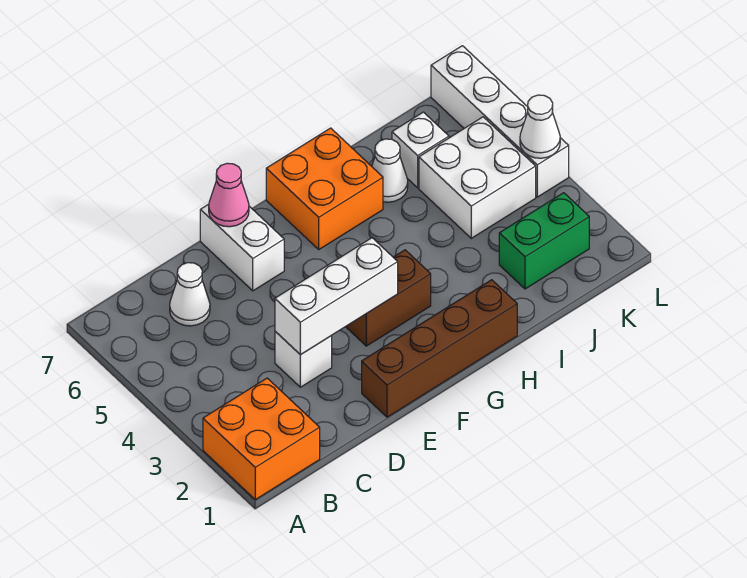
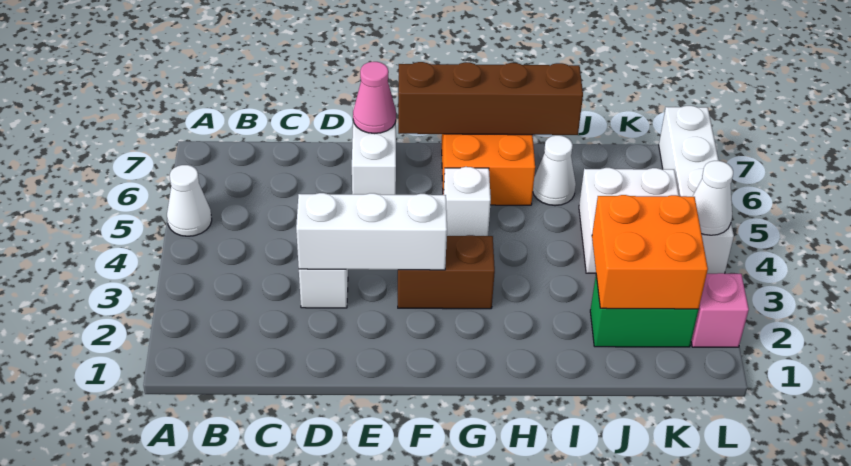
orange 2x2 brick [203,378,320,500] -> orange 2x2 brick moved to [592,195,708,309]
white 1x1 cone [170,263,210,326] -> white 1x1 cone moved to [167,165,212,236]
brown 1x4 brick [362,280,517,417] -> brown 1x4 brick moved to [398,62,583,135]
white 1x1 brick [392,112,449,188] -> white 1x1 brick moved to [444,167,491,236]
none -> pink 1x1 brick [691,273,749,347]

